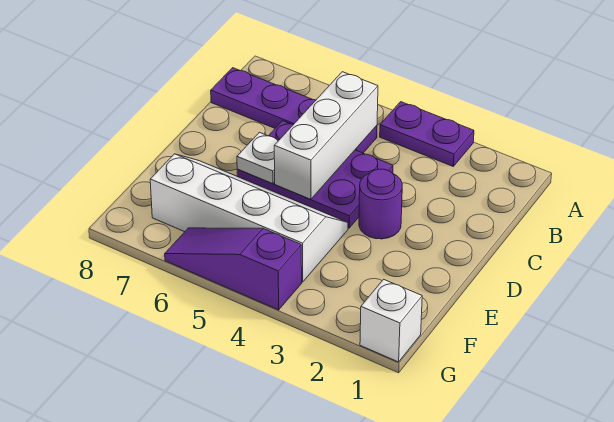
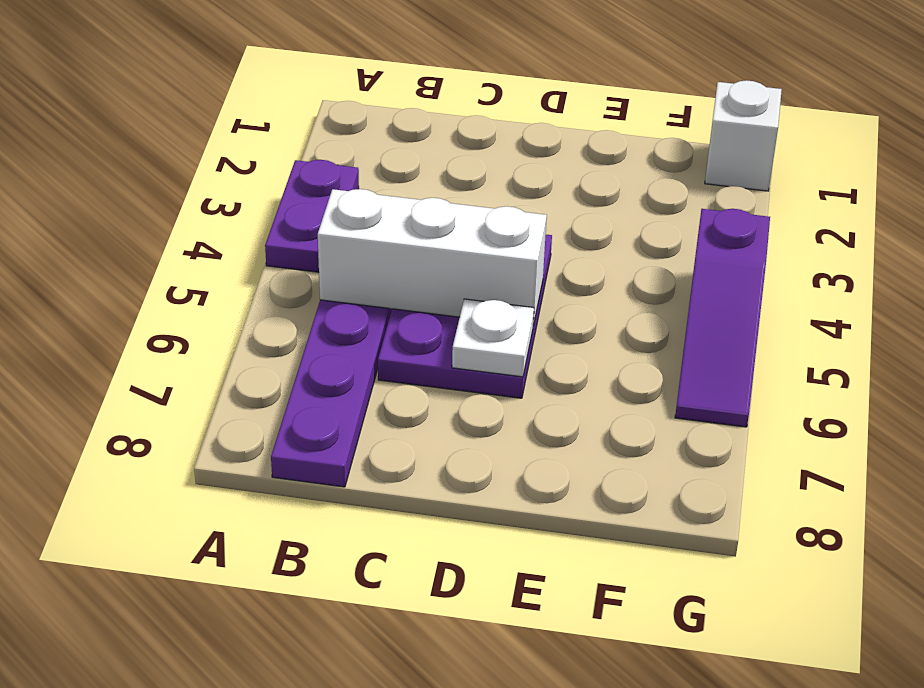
purple 1x1 round brick [359,169,402,239] -> none
white 2x4 slope [150,154,348,282] -> none

